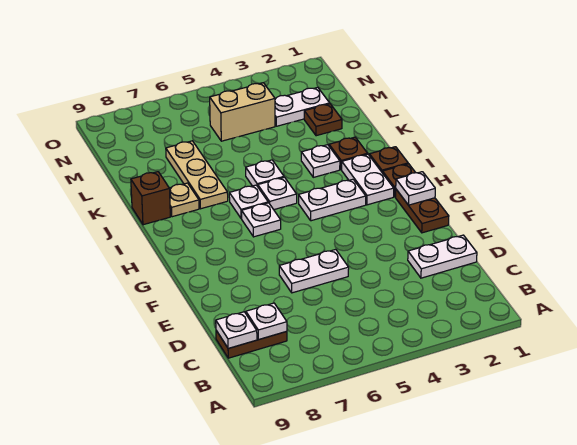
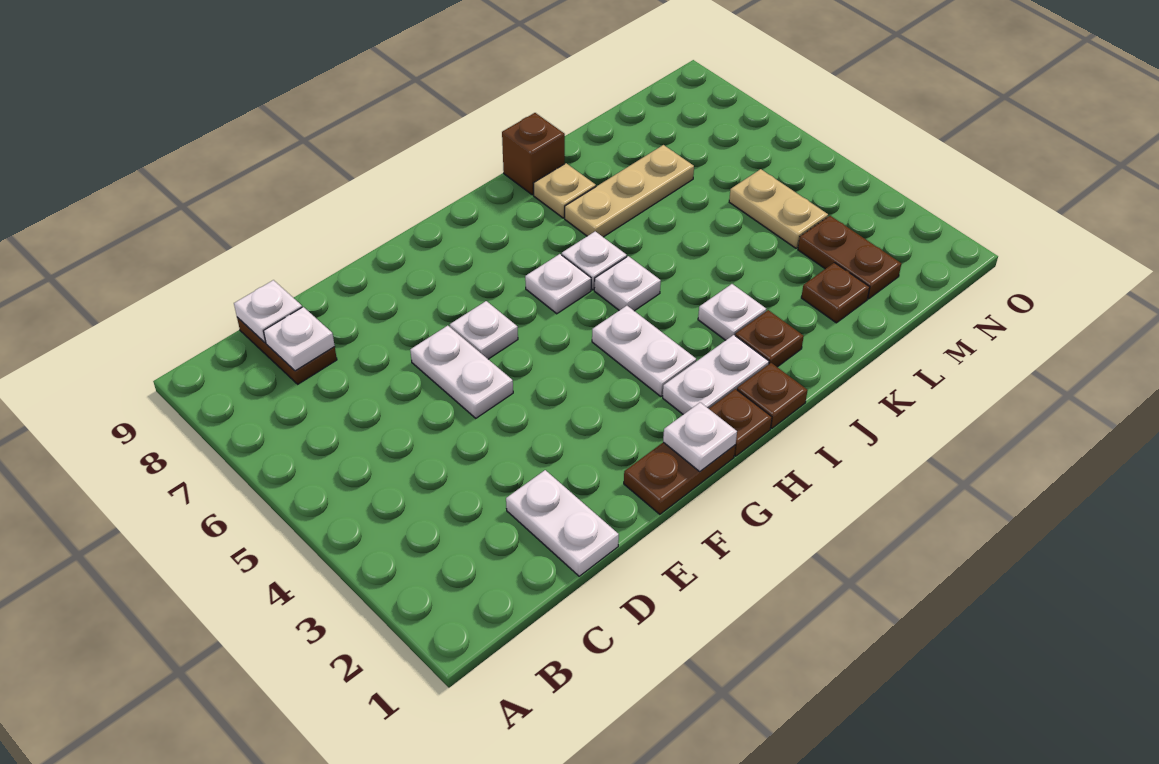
white 1x1 plate [246,160,284,186] -> white 1x1 plate moved to [450,301,518,359]
white 1x2 plate [275,87,330,126] -> brown 1x2 plate [798,216,901,299]
tan 1x2 brick [210,83,275,141] -> tan 1x2 plate [729,169,828,248]

